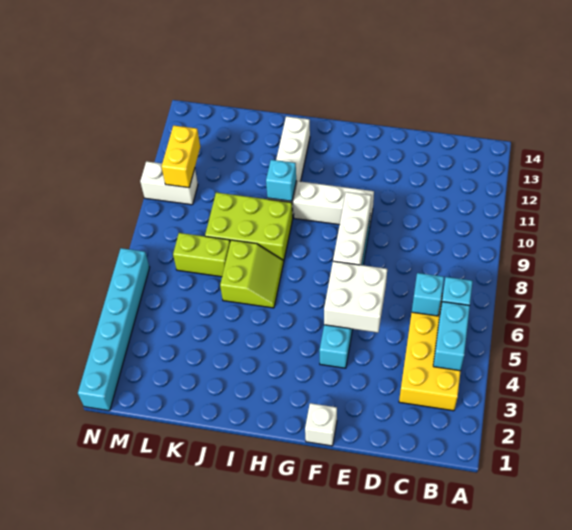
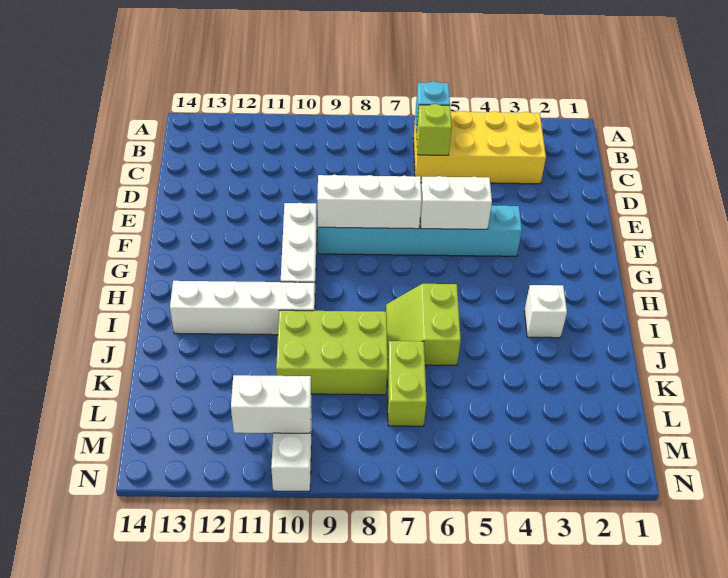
cyan 1x2 brick [433,302,470,371] -> none
cyan 1x1 brick [412,273,444,316] -> lime 1x1 brick [417,104,452,155]
white 2x2 brick [324,261,387,333] -> white 1x2 brick [420,176,492,229]
white 1x1 brick [305,403,337,446] -> white 1x1 brick moved to [524,285,567,338]
lime 2x2 slope [220,240,283,308] -> lime 2x2 slope turned to [386,284,461,365]
lime 2x3 brick [205,192,293,262] -> lime 2x3 brick turned to [276,310,388,395]
cyan 1x1 brick [266,160,296,201] -> none
yellow 1x2 brick [161,125,200,188] -> white 1x2 brick [231,375,311,433]
cyan 1x6 brick [78,248,150,411] -> none

